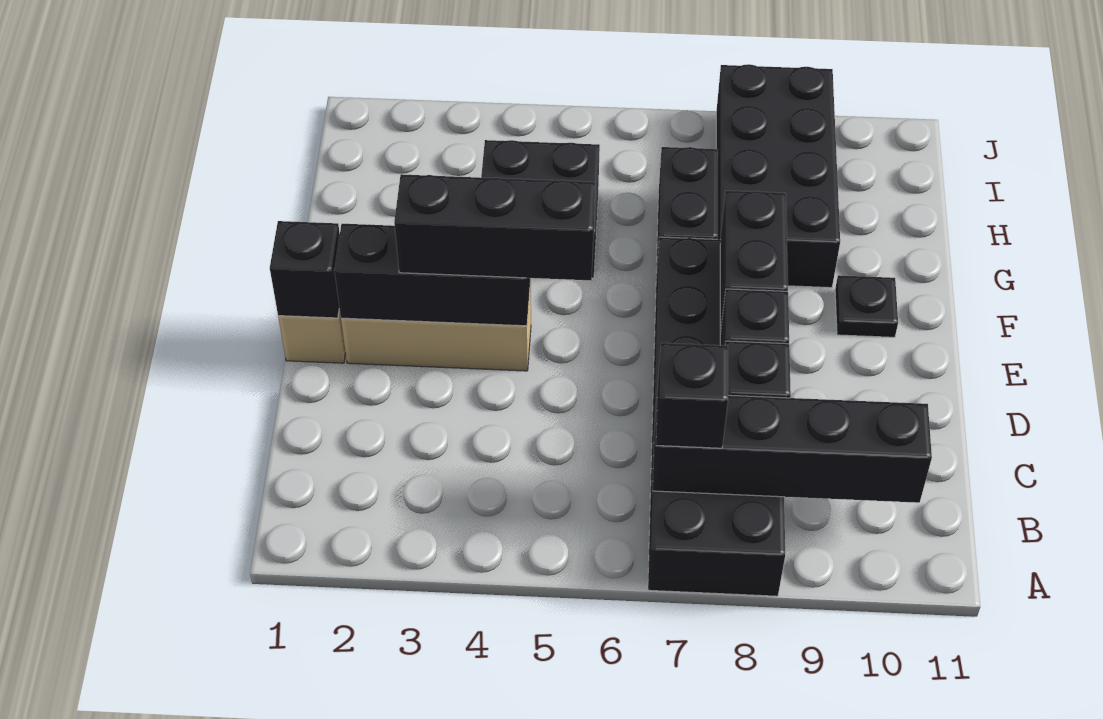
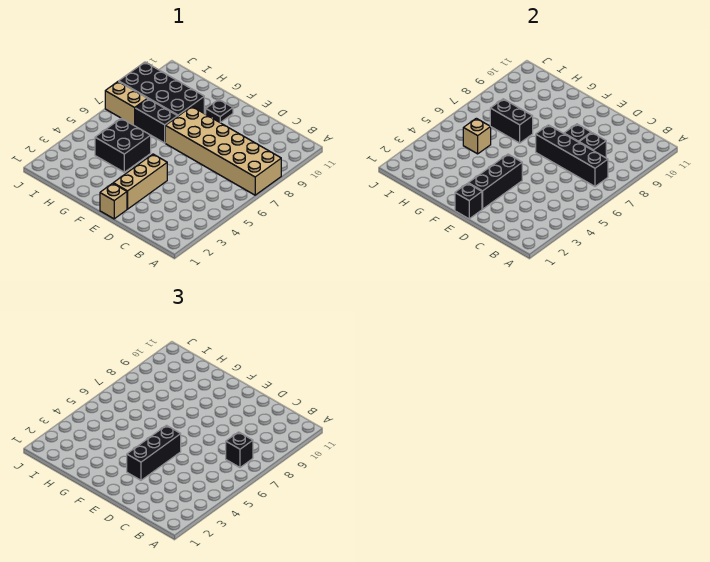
black 2x6 brick [648,237,785,596] -> tan 2x6 brick [165,107,281,195]
black 1x4 brick [653,395,932,503] -> black 1x4 brick turned to [536,125,608,186]
black 1x2 brick [720,191,788,333] -> black 1x2 brick moved to [490,99,533,143]
none -> tan 1x1 brick [463,118,491,154]
none -> tan 1x2 brick [105,82,147,126]

